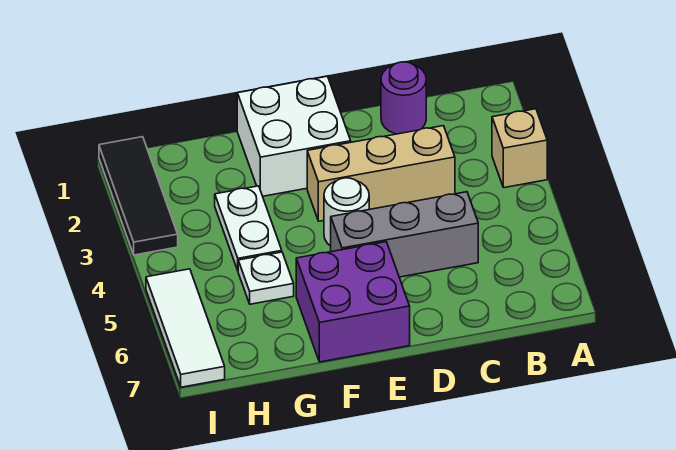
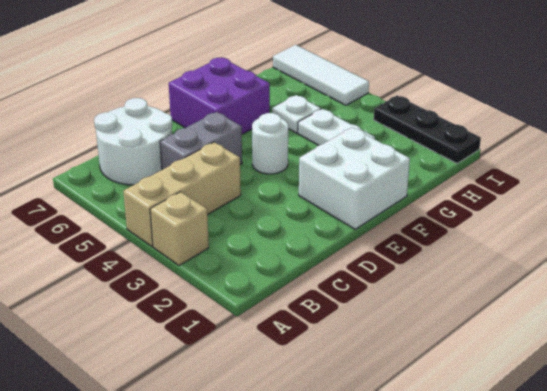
none -> white 2x2 round brick [94,98,172,185]
purple 1x1 round brick [381,62,426,134] -> none
tan 1x3 brick [307,126,455,221] -> tan 1x3 brick moved to [123,142,241,246]
grey 1x3 brick [331,192,478,277] -> grey 1x2 brick [160,112,242,170]
black 1x3 tile [99,137,178,255] -> black 1x3 plate [374,96,481,163]

